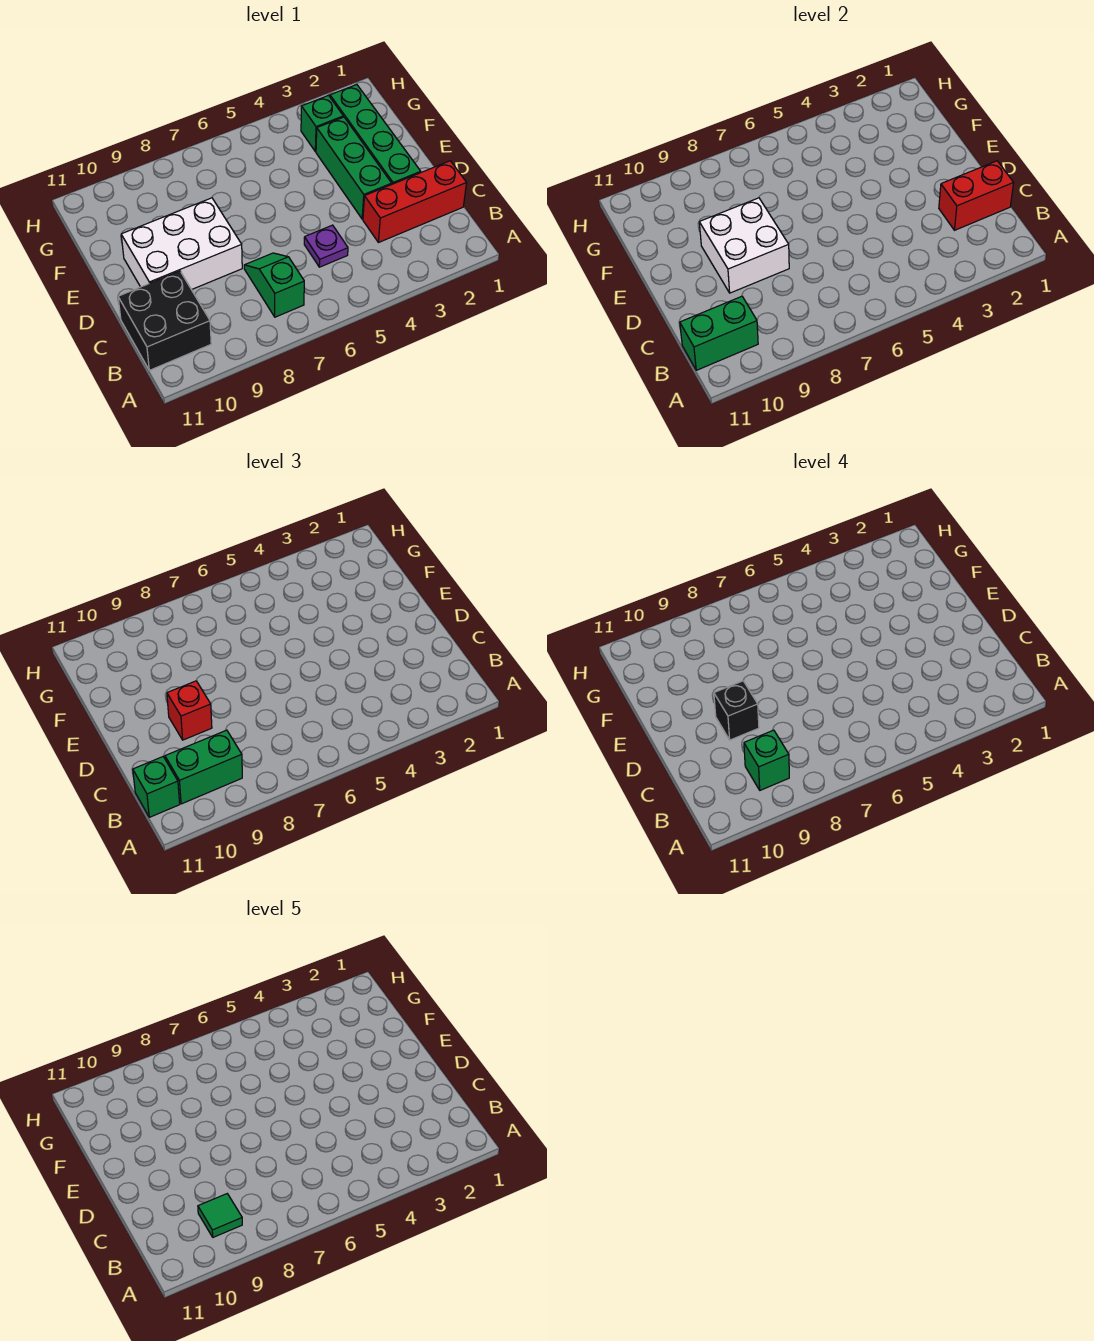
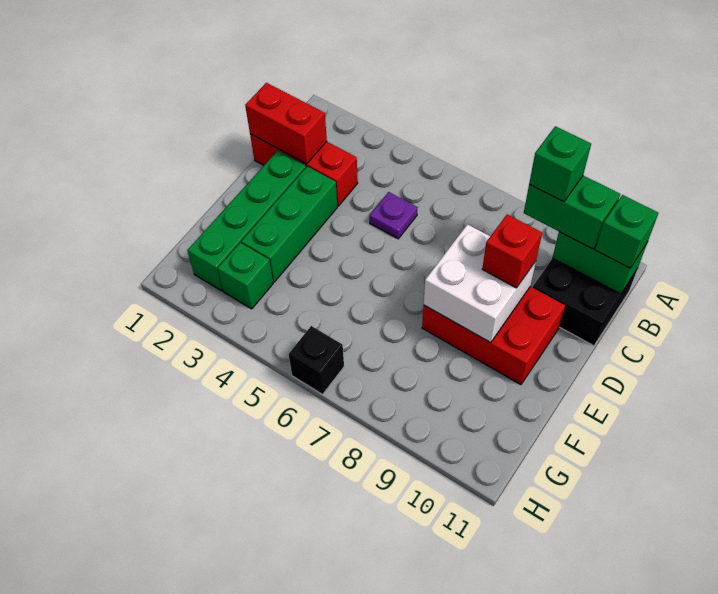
green 1x2 slope [244,253,304,317] -> none
green 1x1 tile [198,1194,242,1237] -> none
white 2x3 brick [121,198,242,290] -> red 2x3 brick [422,286,565,385]
black 1x1 brick [714,681,759,740] -> black 1x1 brick moved to [289,326,344,394]

